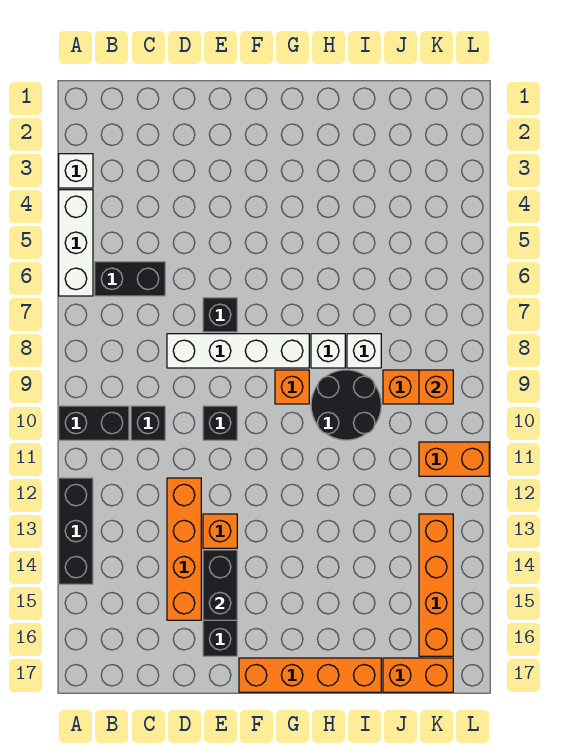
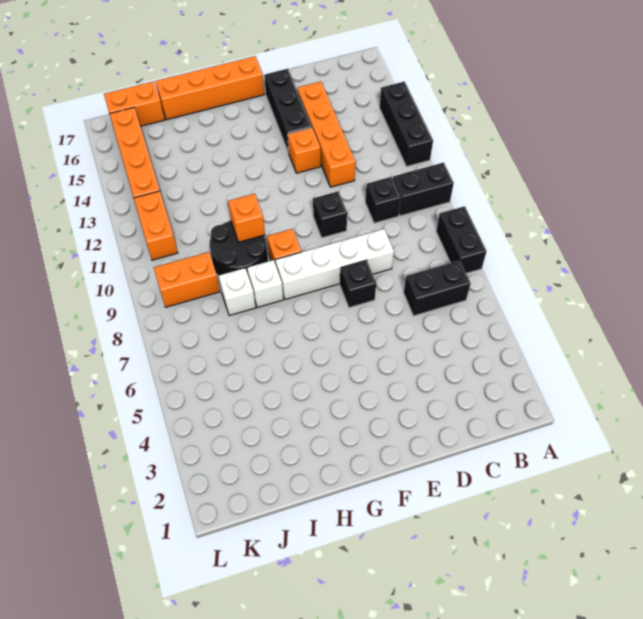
white 1x1 brick [59,154,93,188] -> none
white 1x3 brick [59,190,93,296] -> none
black 1x2 brick [203,550,237,620] -> black 1x2 brick moved to [436,206,486,273]
orange 1x1 brick [419,370,453,404] -> orange 1x1 brick moved to [228,194,265,242]
orange 1x2 brick [419,442,489,476] -> orange 1x2 brick turned to [134,191,178,260]

